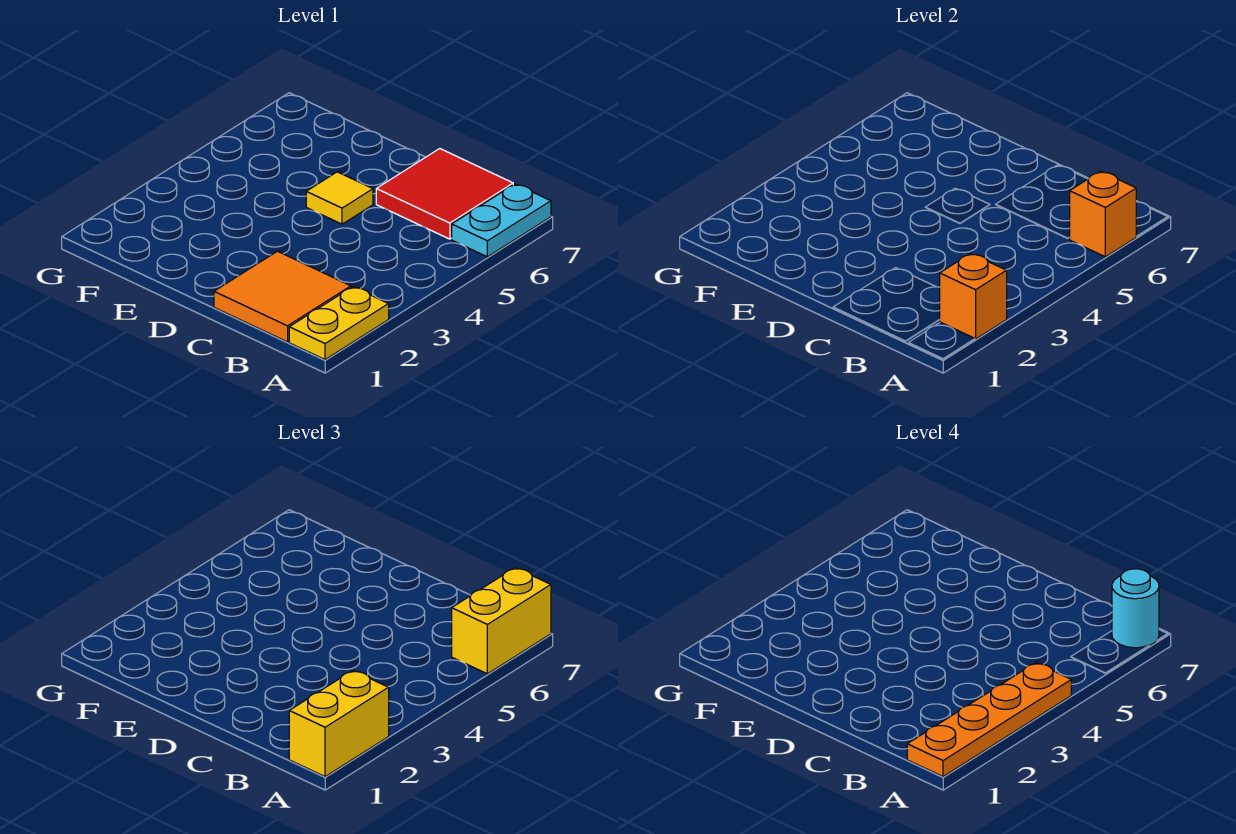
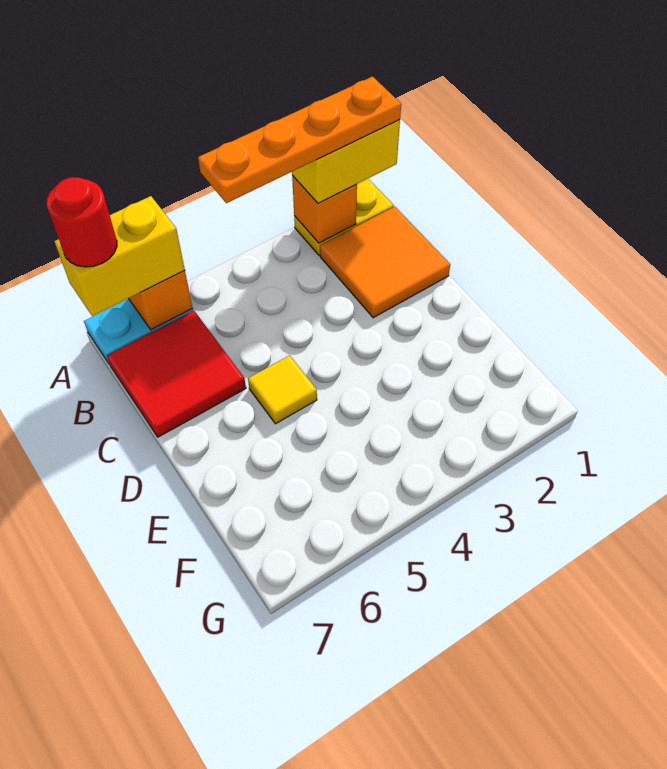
cyan 1x1 round brick [1112,569,1159,648] -> red 1x1 round brick [46,177,117,267]

